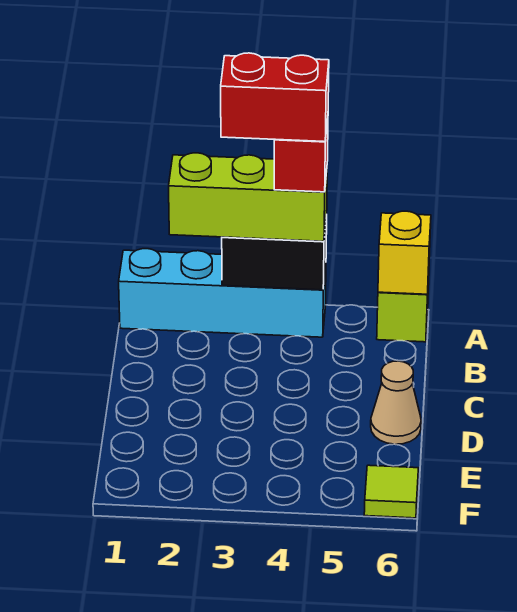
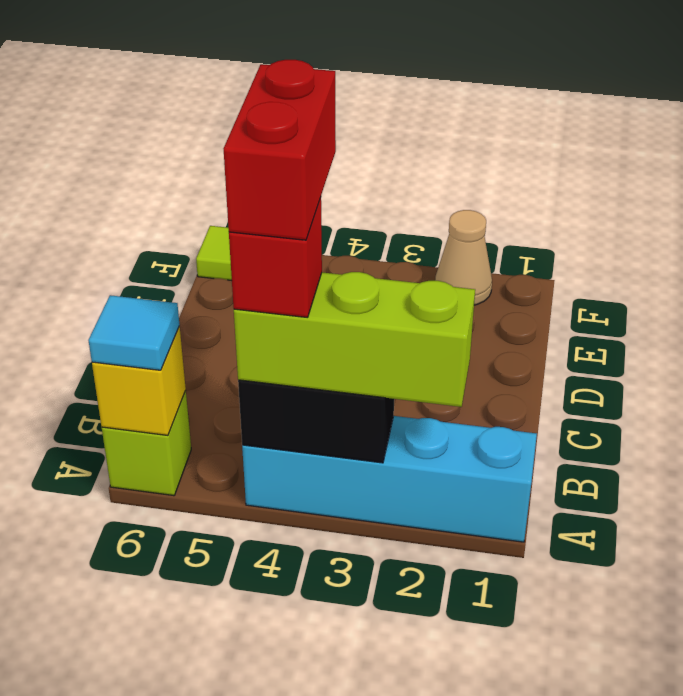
red 1x2 brick [221,53,329,142] -> red 1x2 brick turned to [223,60,336,240]
none -> cyan 1x1 tile [88,295,180,370]
tan 1x1 cone [371,361,421,444] -> tan 1x1 cone moved to [435,210,492,305]

